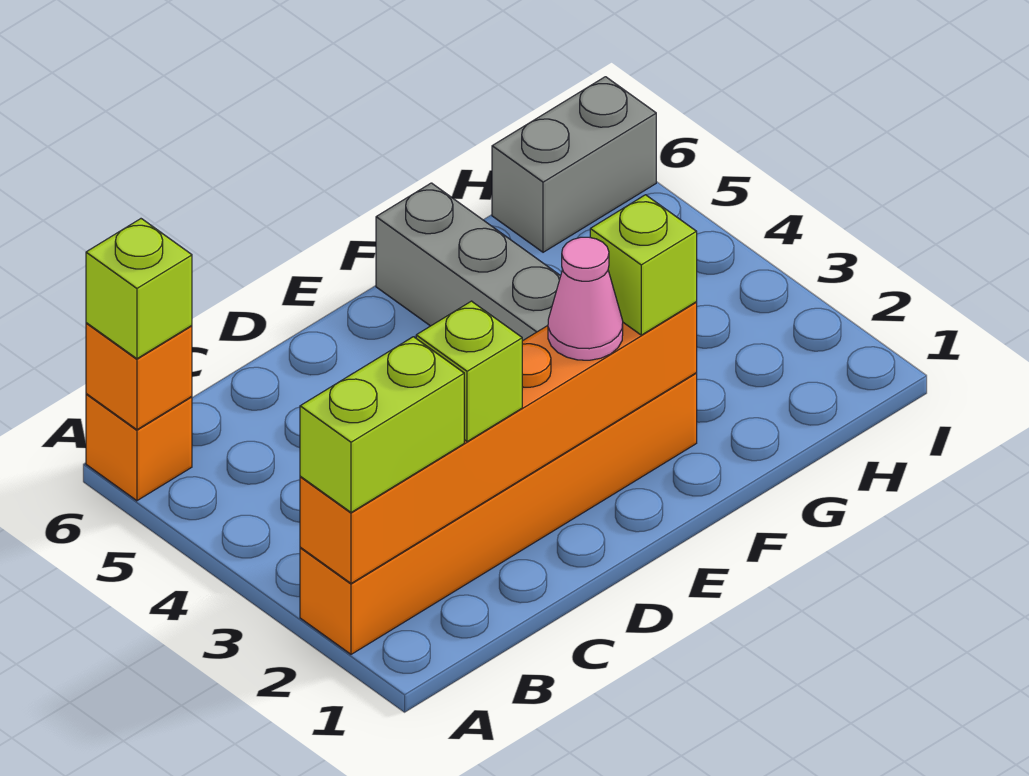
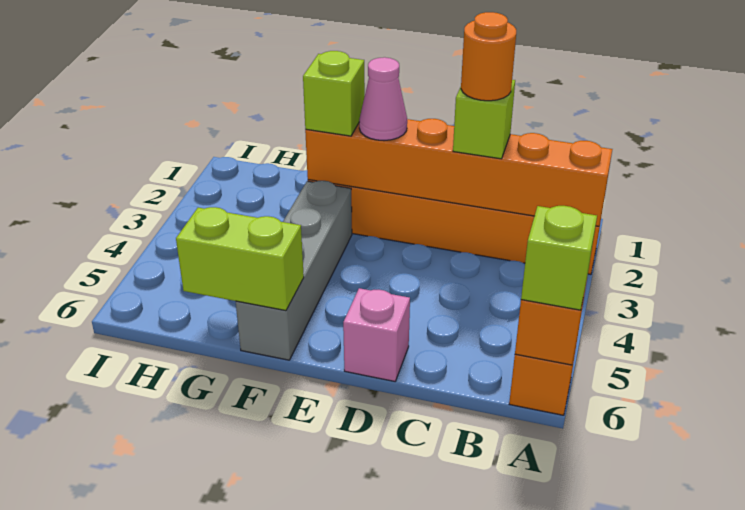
lime 1x2 brick [300,337,464,512] -> lime 1x2 brick moved to [176,207,304,311]
none -> orange 1x1 round brick [461,12,516,101]
none -> pink 1x1 brick [343,288,410,381]
grey 1x2 brick [492,77,656,252] -> none

